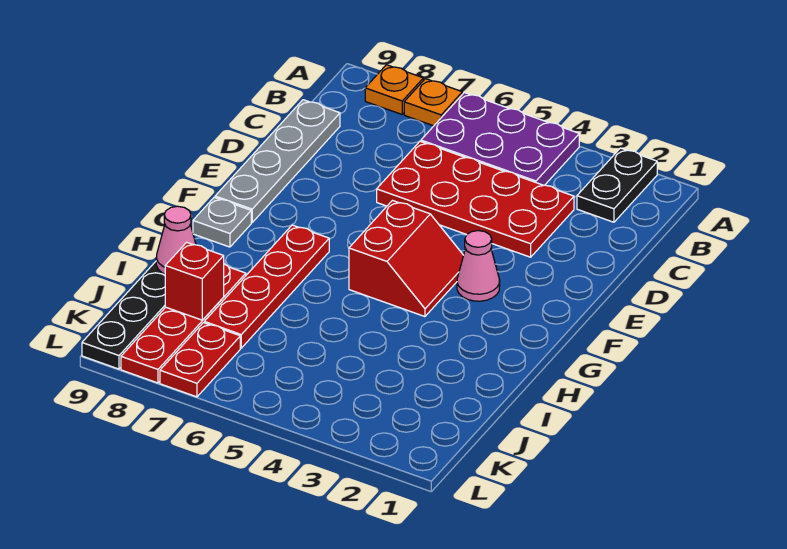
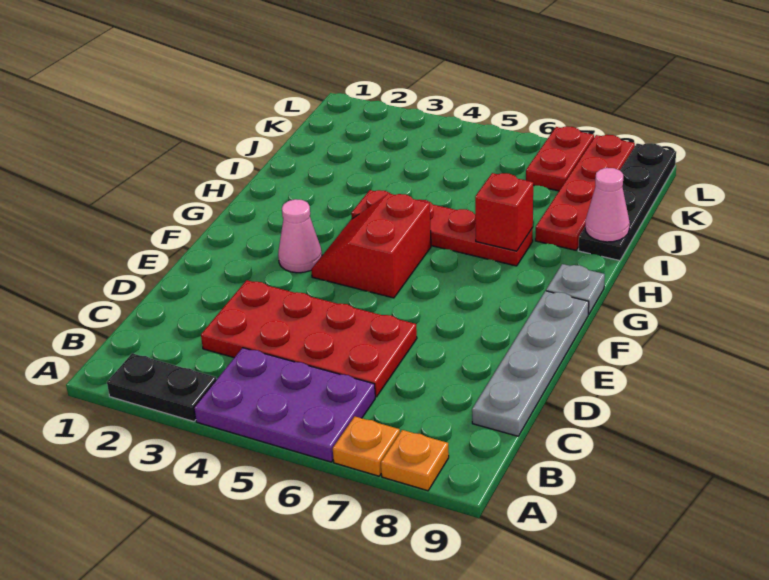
black 1x2 plate [577,148,657,222] -> black 1x2 plate turned to [107,353,216,421]
red 1x4 plate [204,225,329,348] -> red 1x4 plate turned to [351,190,533,266]
red 1x1 brick [165,242,224,320] -> red 1x1 brick moved to [475,173,533,251]

